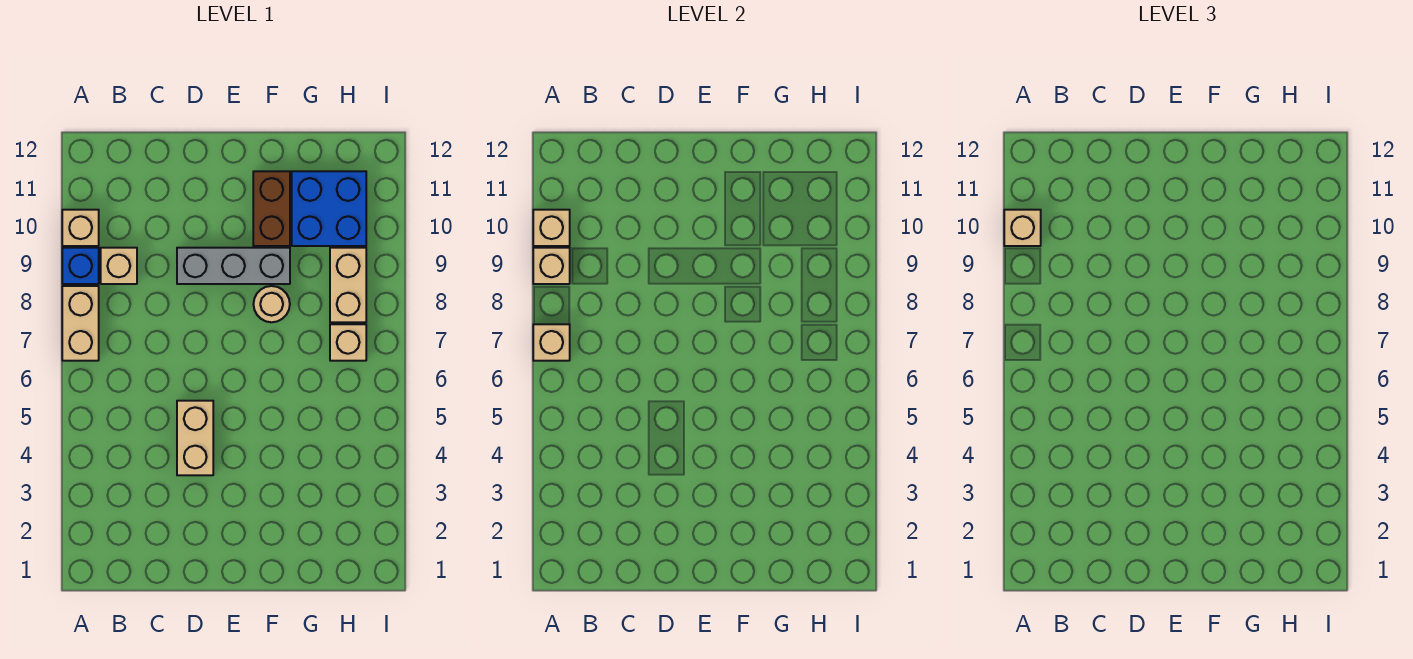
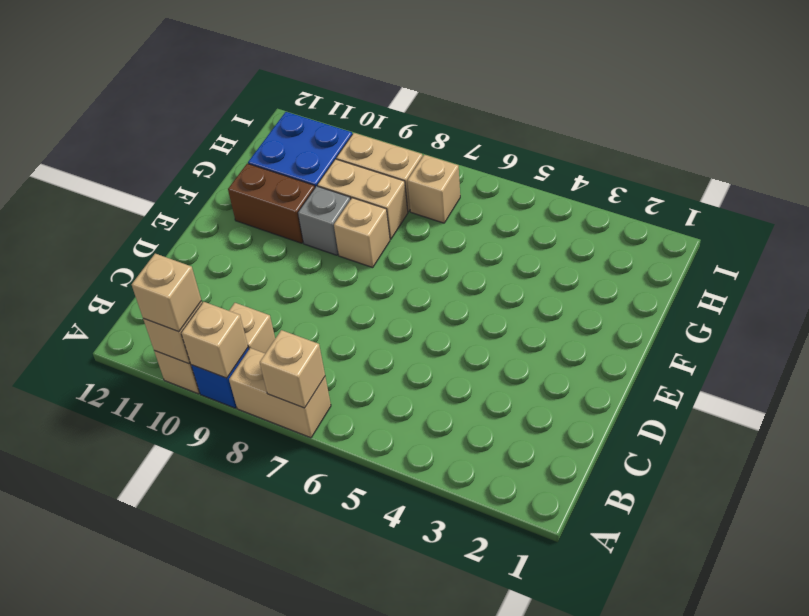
tan 1x2 brick [177,401,213,475] -> tan 1x2 brick moved to [317,159,408,239]
grey 1x3 brick [177,248,290,284] -> grey 1x1 brick [298,186,351,255]
tan 1x1 round brick [254,286,290,322] -> tan 1x1 brick [334,198,390,268]

